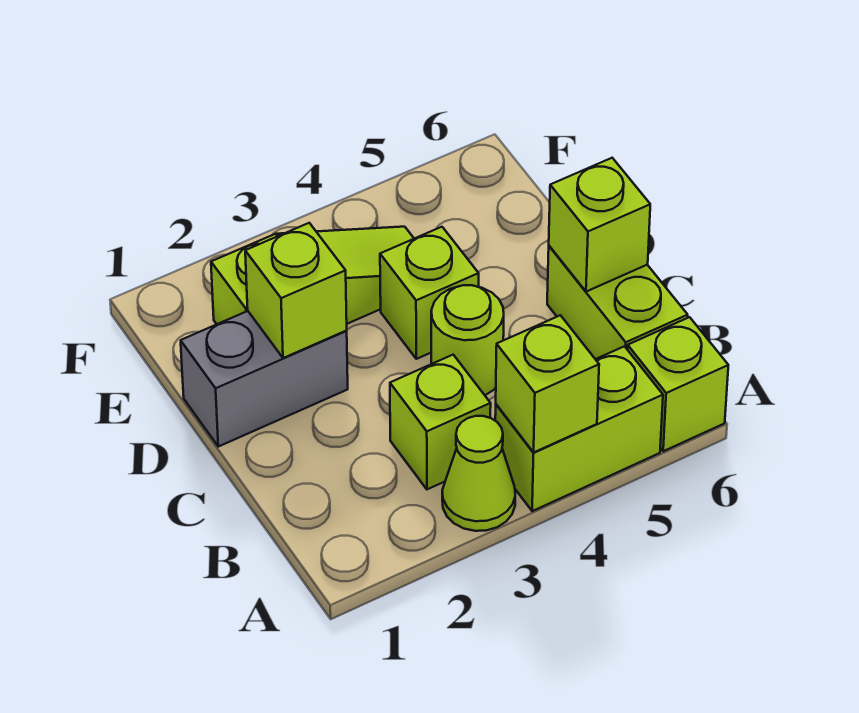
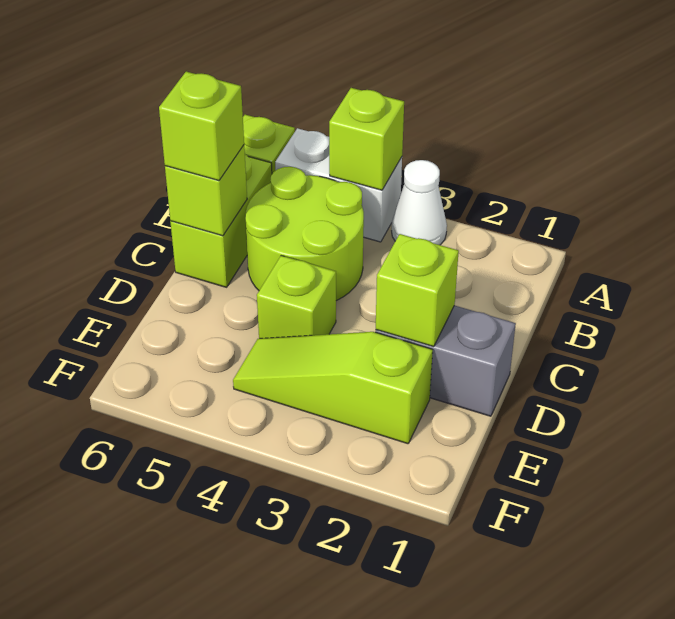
lime 1x1 cone [442,416,515,531] -> white 1x1 cone [392,160,447,245]
lime 1x2 brick [495,346,663,511] -> white 1x2 brick [275,128,402,242]
lime 1x1 brick [390,355,491,489] -> lime 1x1 brick moved to [159,72,244,181]
lime 1x1 round brick [431,285,504,395] -> lime 2x2 round brick [245,167,364,301]

